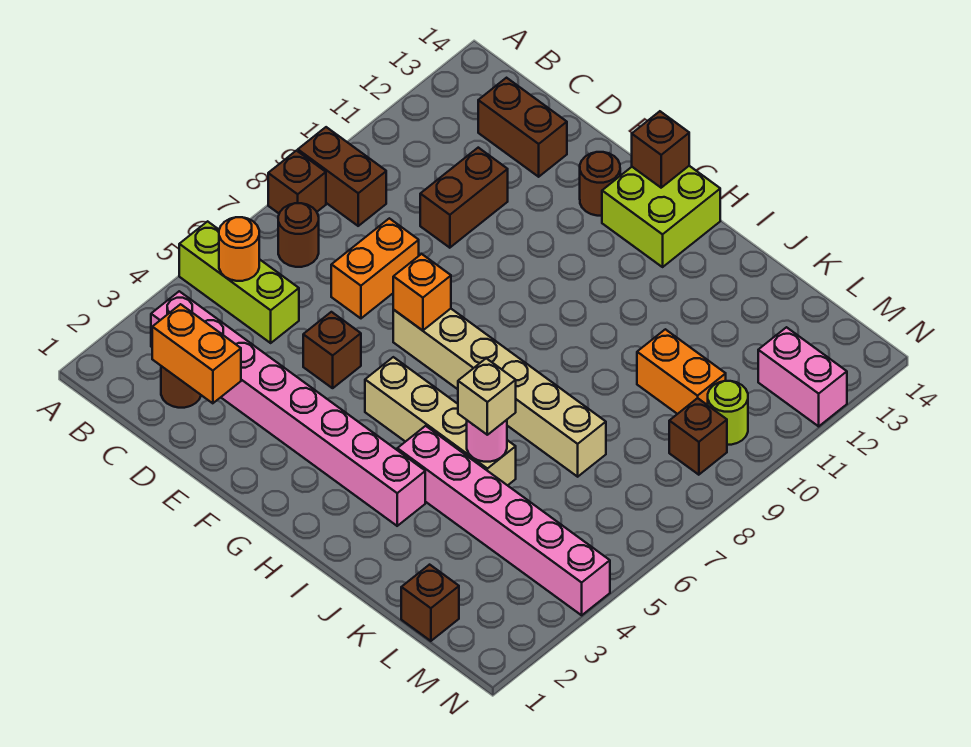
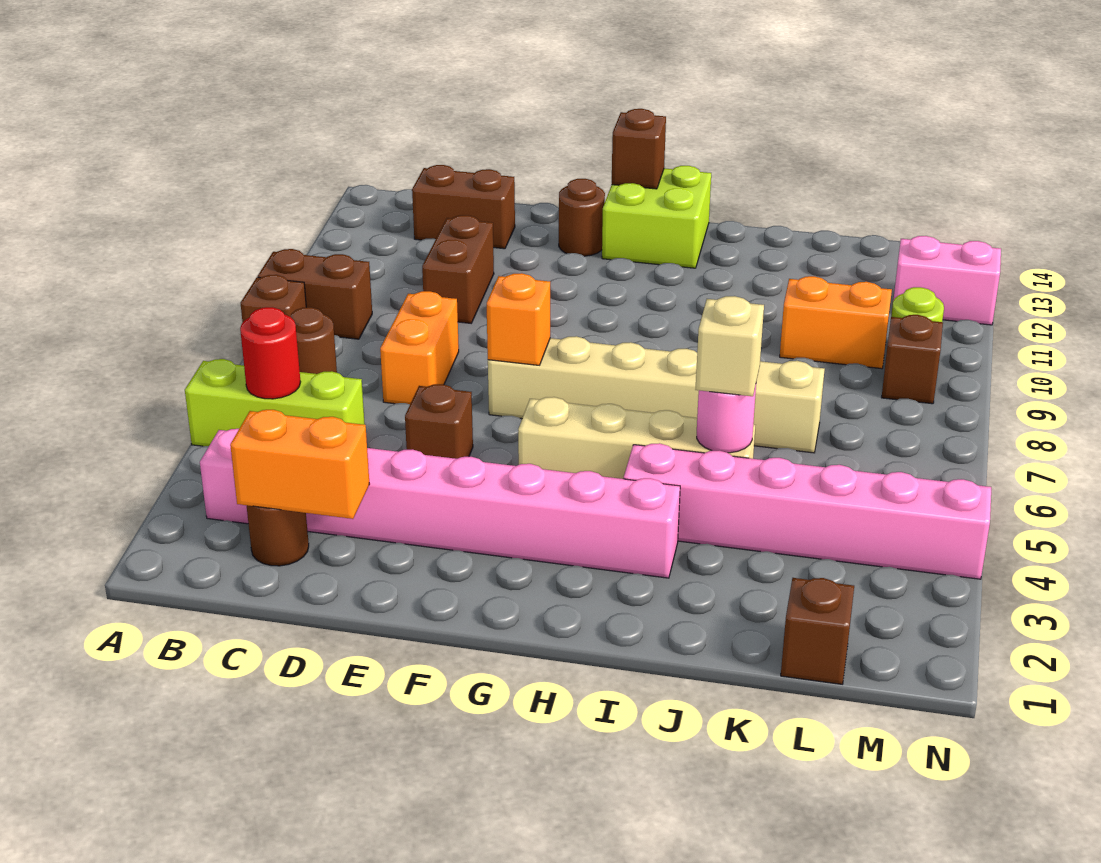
orange 1x1 round brick [219,217,259,281] -> red 1x1 round brick [240,307,300,399]

